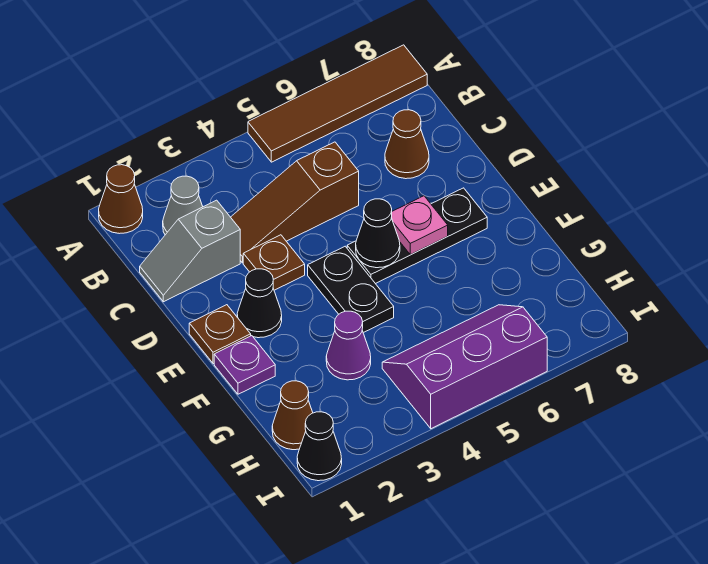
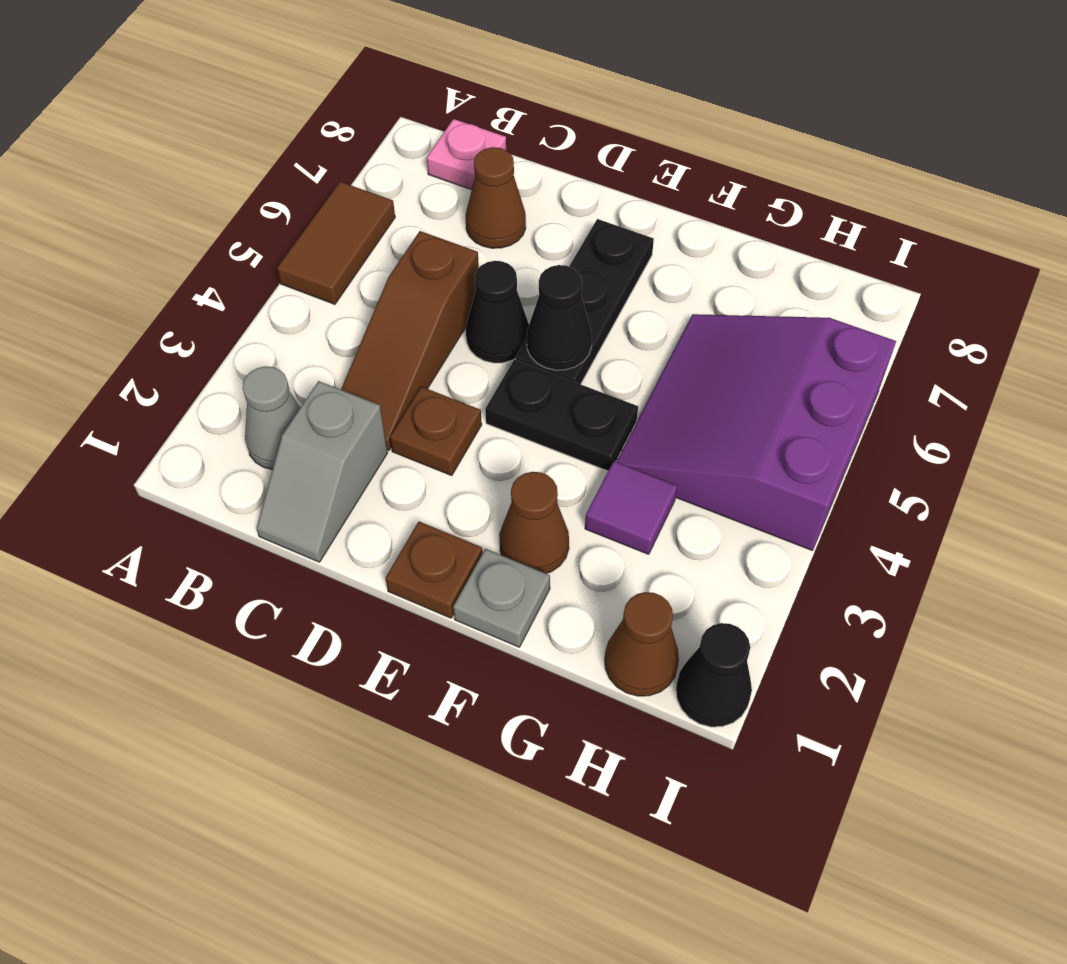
brown 1x1 cone [99,165,143,234] -> brown 1x1 cone moved to [499,472,569,574]
brown 1x4 tile [248,45,427,162] -> brown 1x2 tile [277,182,395,304]
black 1x1 cone [237,269,282,338] -> black 1x1 cone moved to [466,261,529,363]
pink 1x1 plate [391,196,448,255] -> pink 1x1 plate moved to [427,119,506,190]
purple 1x1 plate [214,336,275,394] -> grey 1x1 plate [453,549,550,647]
purple 1x1 cone [326,311,371,380] -> purple 1x1 tile [585,461,677,554]
purple 2x3 slope [382,305,547,429] -> purple 3x3 slope [616,314,896,550]

